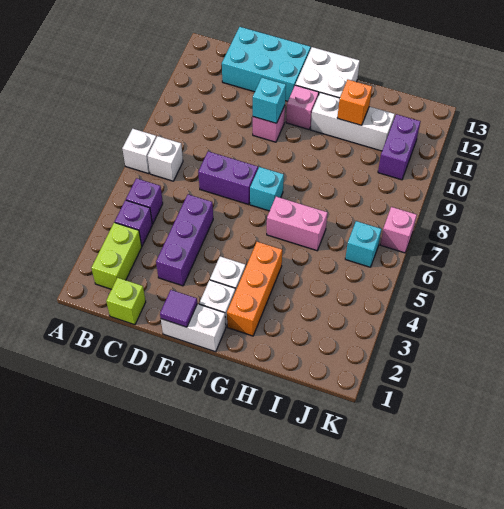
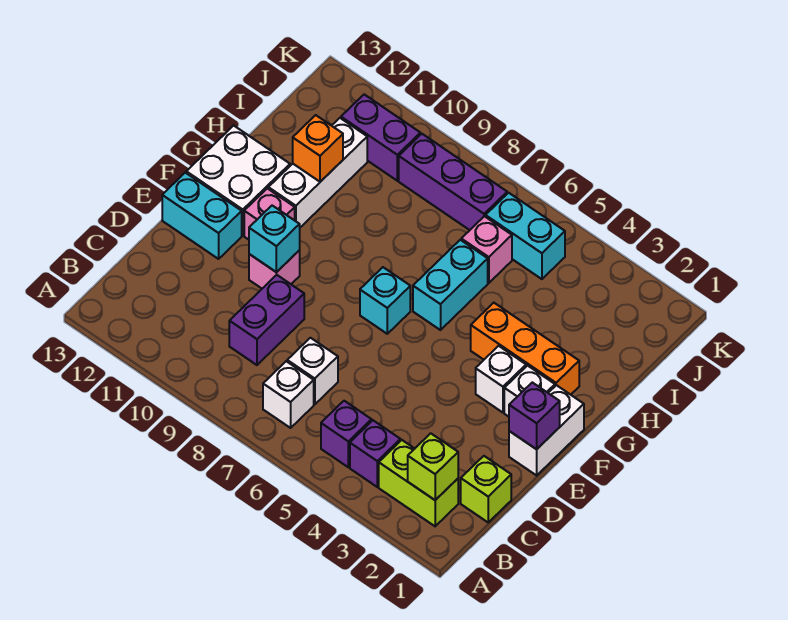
white 1x1 brick [122,129,156,174] -> white 1x1 brick moved to [287,338,338,404]
none -> lime 1x1 brick [408,433,458,500]
cyan 2x3 brick [222,27,311,101] -> cyan 1x2 brick [162,173,242,259]
purple 1x3 brick [156,194,213,286] -> purple 1x3 brick moved to [399,134,507,230]
purple 1x2 brick [198,151,258,205] -> purple 1x2 brick moved to [229,275,304,365]
purple 1x1 tile [160,290,197,327] -> purple 1x1 brick [509,382,560,449]
pink 1x2 brick [267,197,328,251] -> cyan 1x2 brick [413,240,488,330]
cyan 1x1 brick [345,221,381,267] -> cyan 1x2 brick [486,193,565,279]
pink 1x1 brick [380,207,417,253] -> pink 1x1 brick moved to [461,216,512,283]

